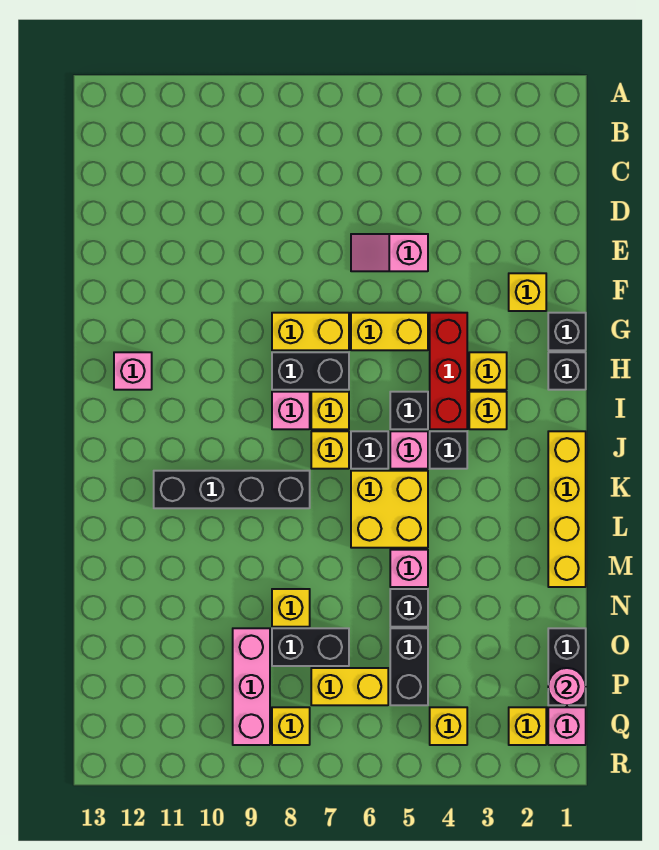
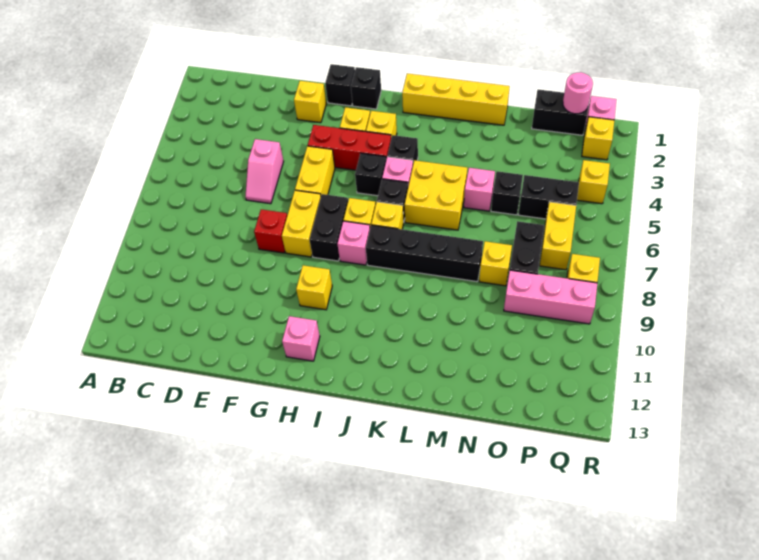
none -> red 1x1 brick [254,209,287,253]
none -> yellow 1x1 brick [296,265,332,310]
black 1x4 brick [154,471,310,508] -> black 1x4 brick turned to [366,225,483,282]

